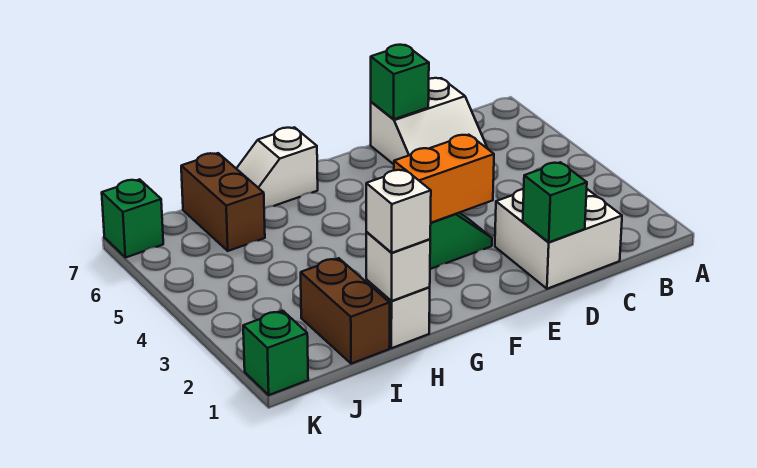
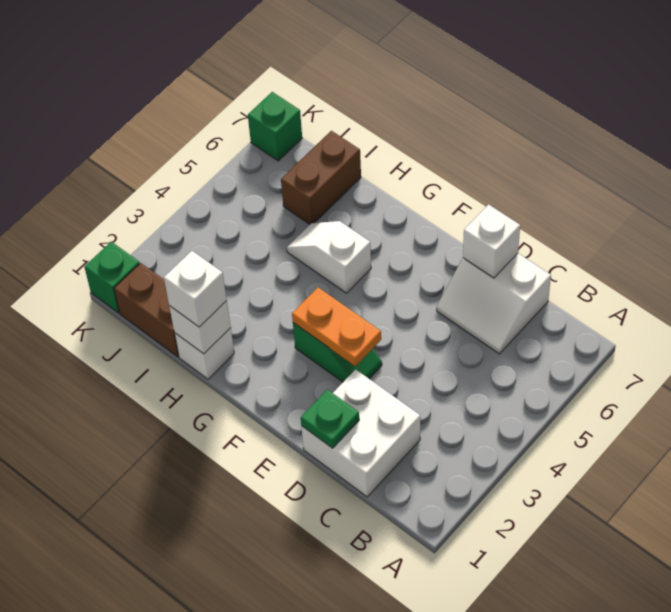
green 1x1 brick [523,162,587,242] -> green 1x1 plate [301,390,359,448]
green 1x1 brick [371,45,429,119] -> white 1x1 brick [463,204,520,278]
orange 1x2 brick [394,135,494,223] -> orange 1x2 plate [292,288,381,366]
white 1x2 slope [236,127,318,208] -> white 1x2 slope moved to [287,221,371,293]
brown 1x2 brick [301,258,390,364] -> brown 1x2 brick turned to [114,263,179,357]

